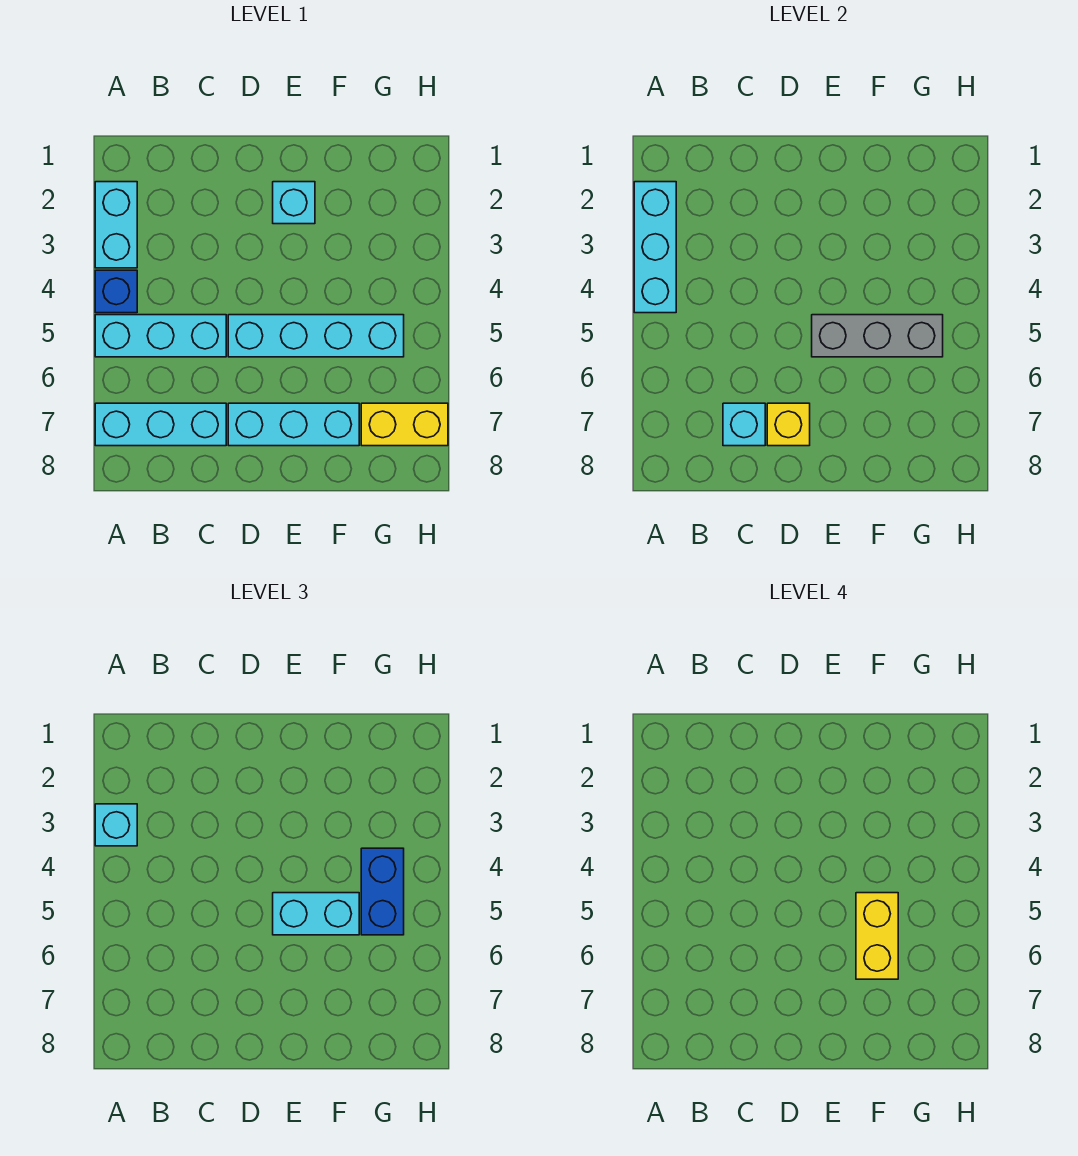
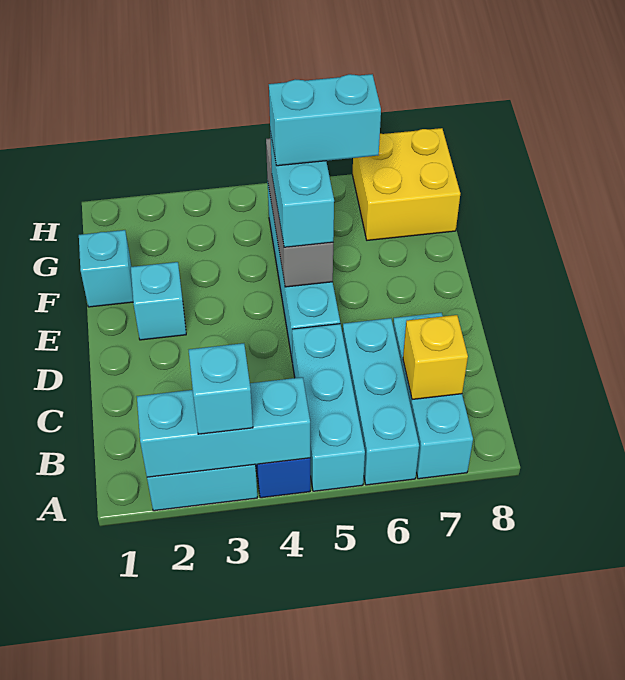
cyan 1x1 brick [723,403,765,446] -> cyan 1x1 brick moved to [79,230,133,307]
cyan 1x3 brick [228,403,359,446] -> cyan 1x3 brick moved to [343,318,419,485]
yellow 1x1 brick [767,403,810,446] -> yellow 1x1 brick moved to [403,315,468,400]
yellow 1x2 brick [856,893,898,979] -> cyan 1x2 brick [269,74,381,166]
blue 1x2 brick [361,848,404,935] -> none
yellow 1x2 brick [361,403,448,446] -> yellow 2x2 brick [352,128,460,240]

